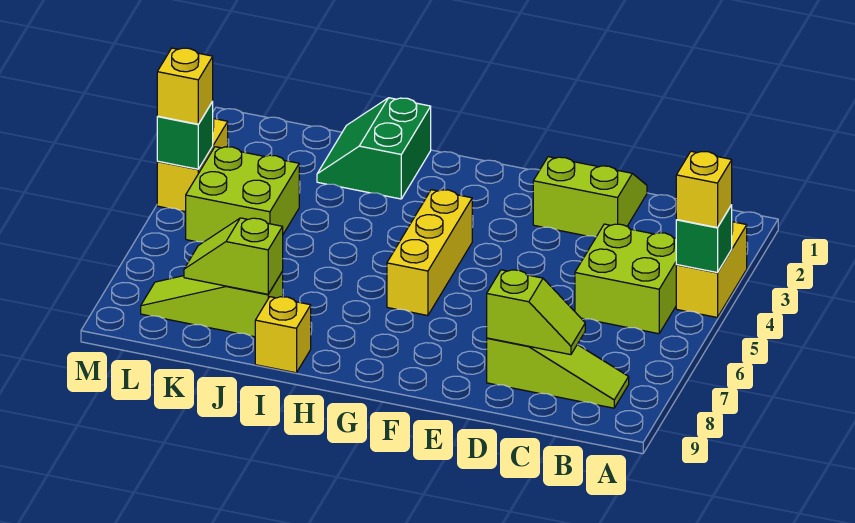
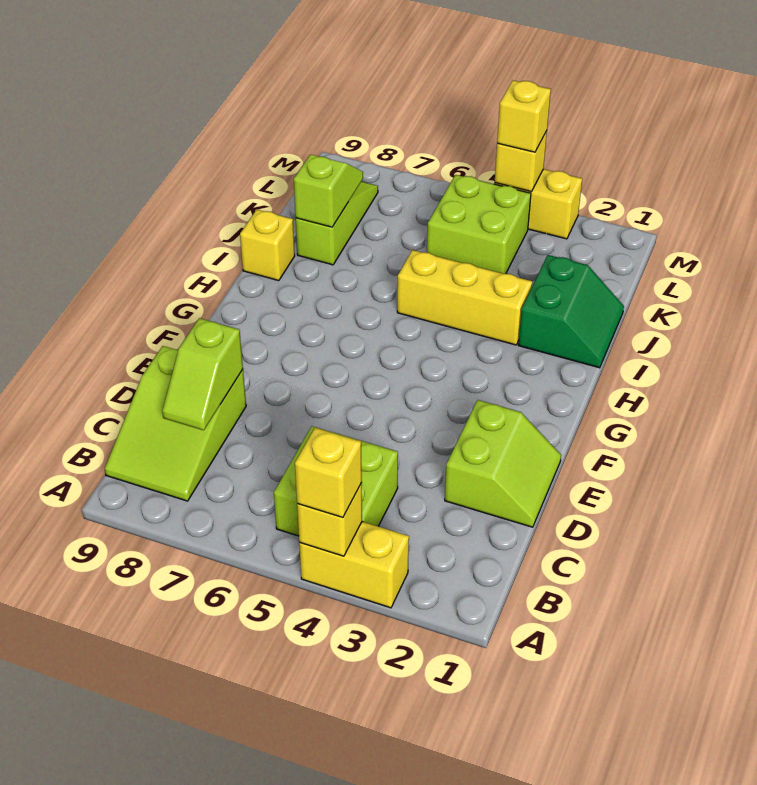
green 1x1 brick [676,205,732,273] -> yellow 1x1 brick [297,483,362,556]
lime 1x3 slope [487,338,629,408] -> lime 2x3 slope [105,346,246,501]
yellow 1x3 brick [387,190,472,316] -> yellow 1x3 brick moved to [397,250,532,345]
green 2x2 slope [317,98,431,199] -> green 2x2 slope turned to [518,255,624,368]
green 1x1 brick [157,102,213,169] -> yellow 1x1 brick [495,131,547,192]

